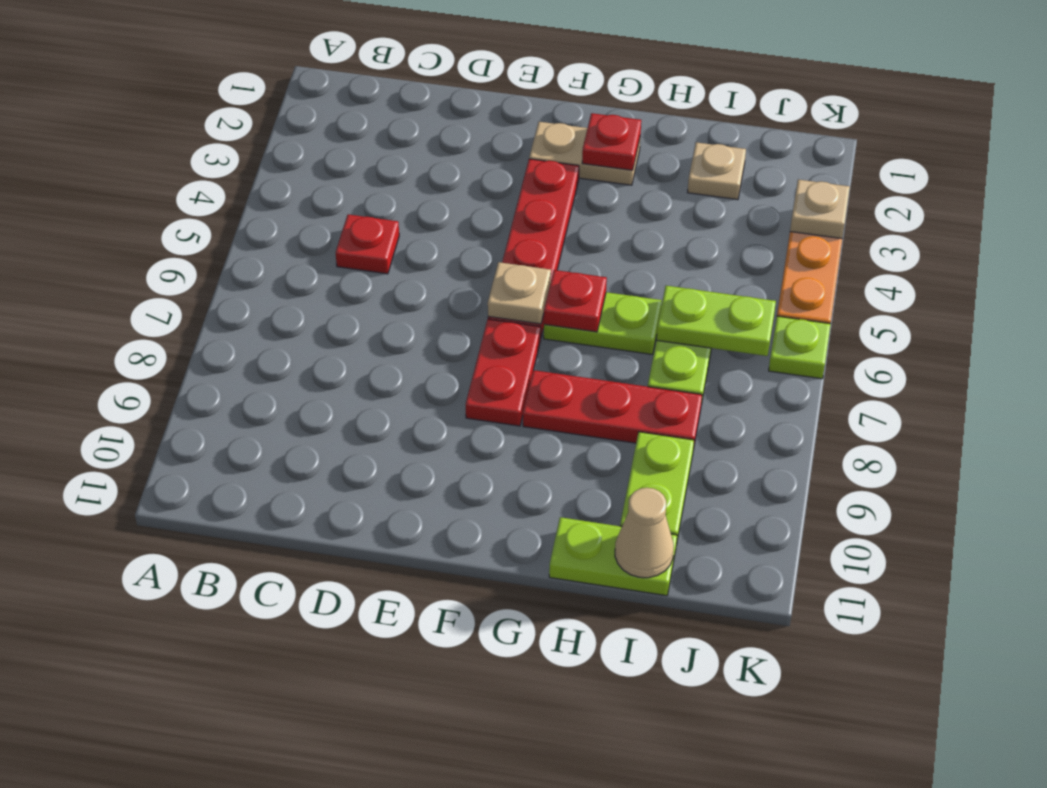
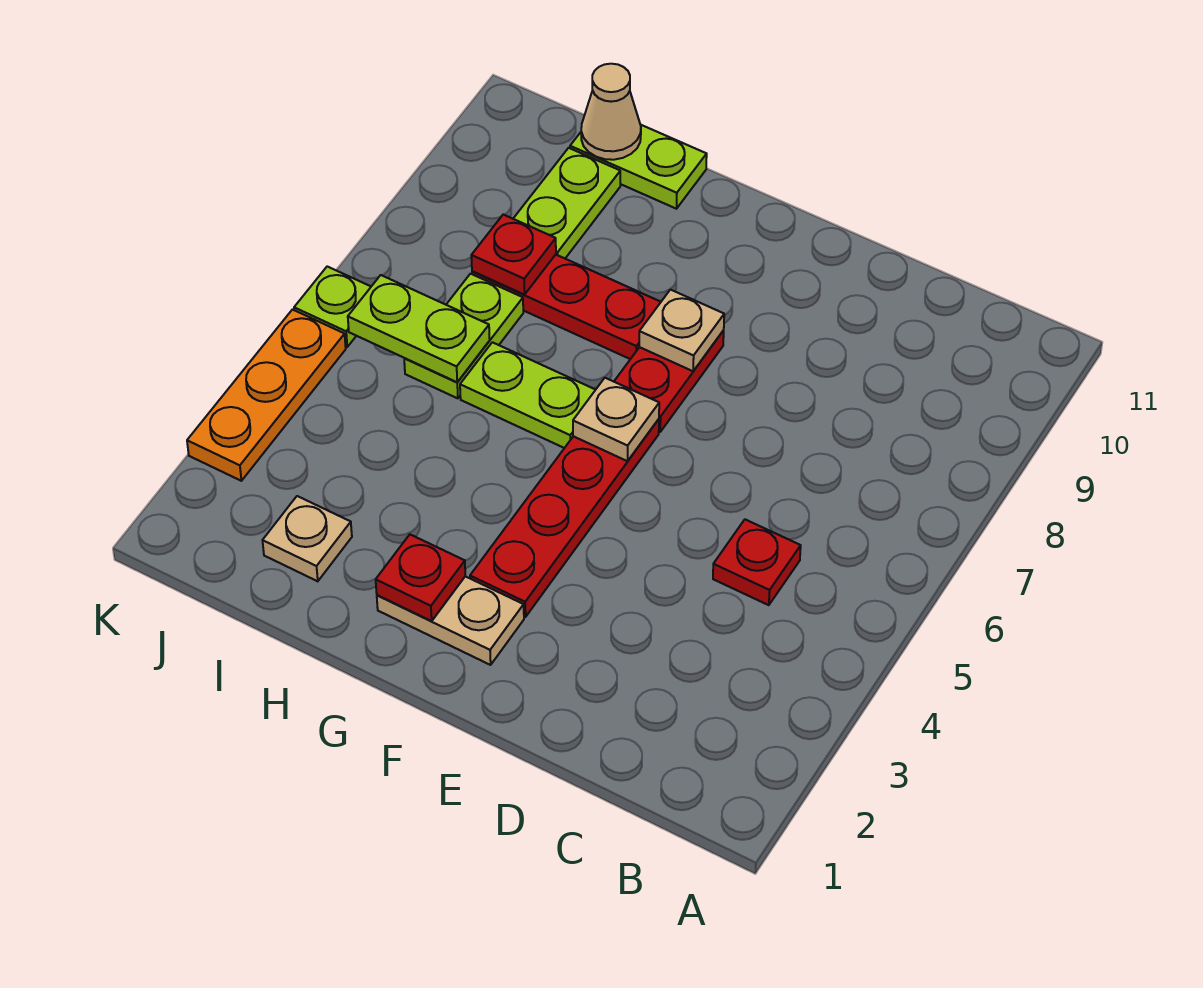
red 1x1 plate [544,270,607,332] -> red 1x1 plate moved to [471,215,556,295]
tan 1x1 plate [790,180,850,239] -> tan 1x1 plate moved to [639,290,724,371]

